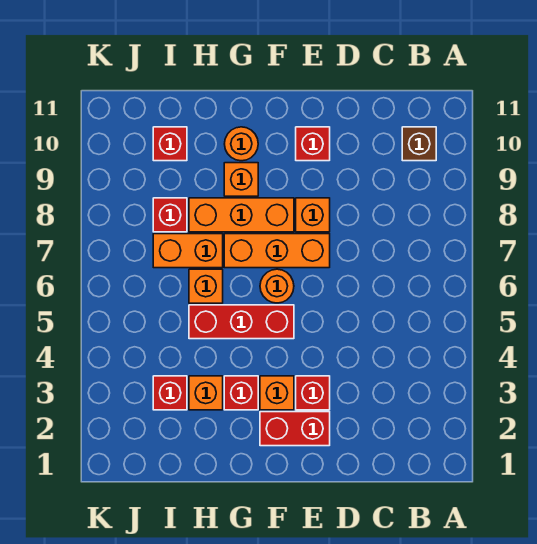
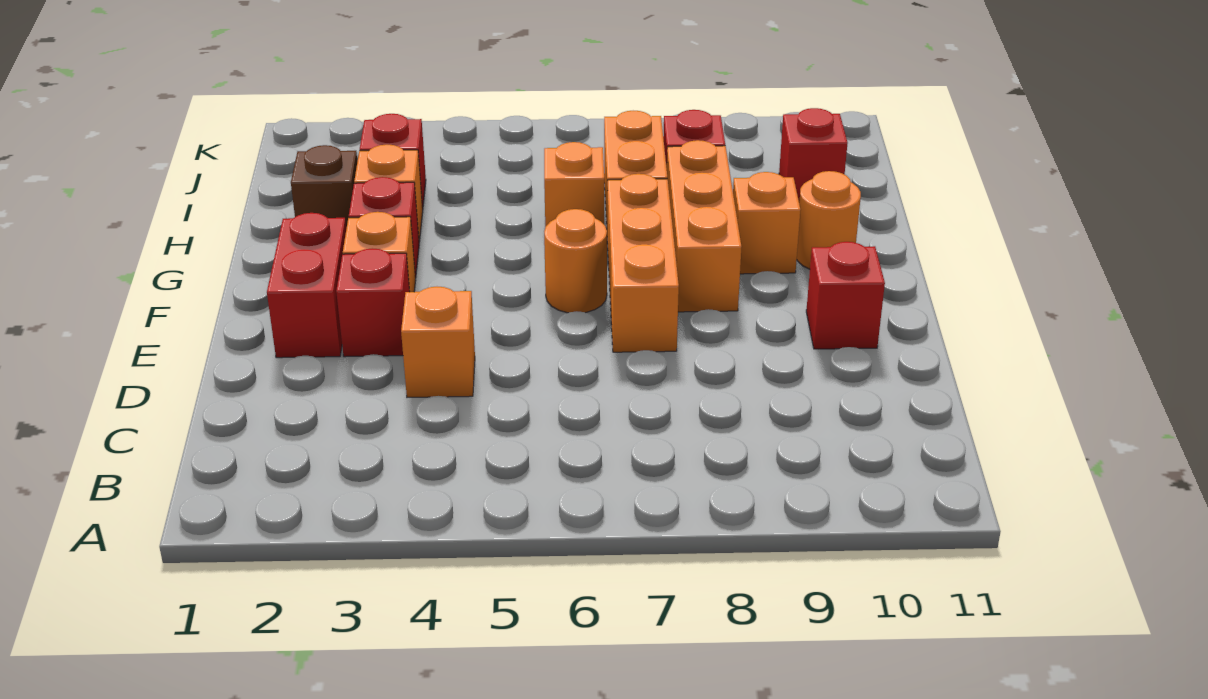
brown 1x1 brick [402,127,436,161] -> brown 1x1 brick moved to [291,145,357,228]
orange 1x1 brick [296,198,330,232] -> orange 1x1 brick moved to [401,287,475,397]
red 1x3 brick [189,305,294,339] -> none

